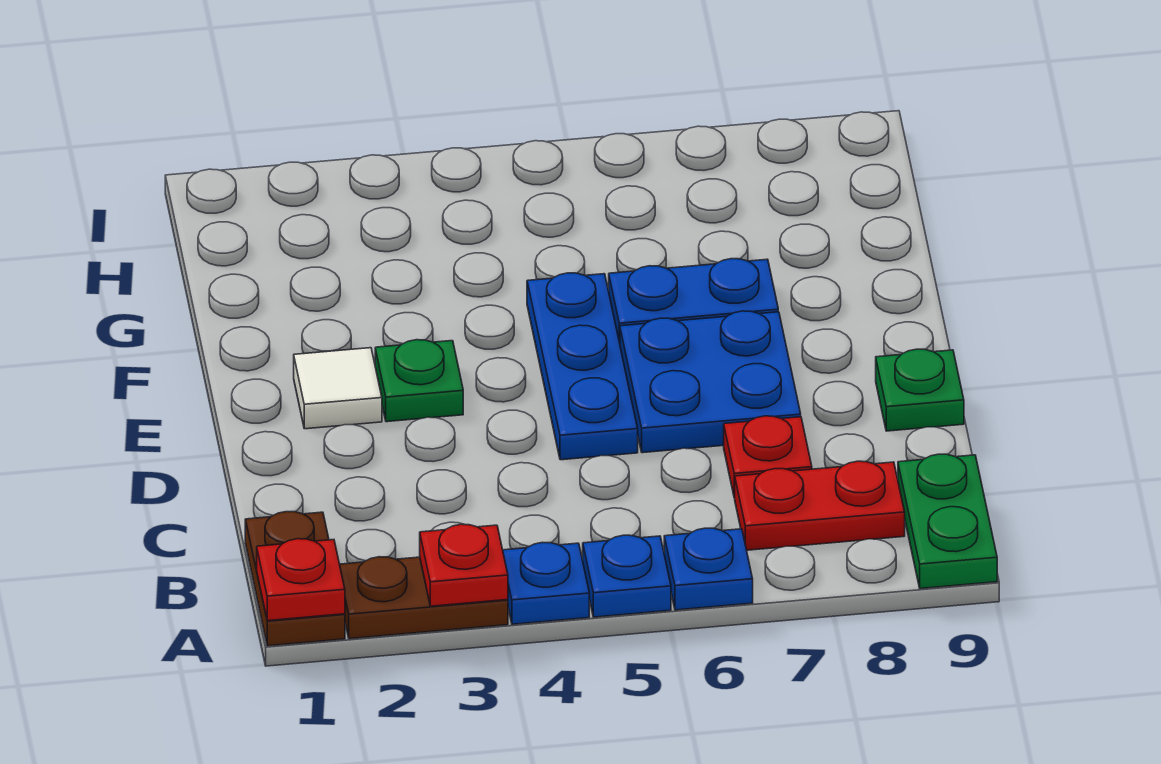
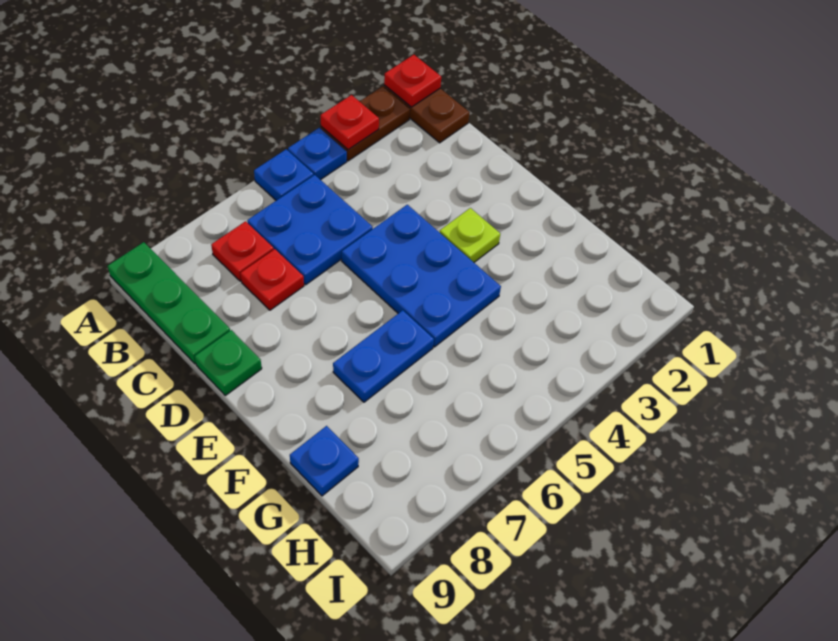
blue 1x1 plate [664,528,753,610] -> blue 1x1 plate moved to [290,426,359,496]
green 1x2 plate [898,454,997,589] -> green 1x3 plate [108,242,230,364]
red 1x2 plate [735,461,905,550] -> red 1x1 plate [211,221,274,281]
blue 1x3 plate [527,273,638,460] -> blue 2x3 plate [342,205,501,347]
blue 2x2 plate [620,311,801,453] -> blue 2x2 plate moved to [247,175,373,285]
white 1x1 tile [294,348,382,429] -> none
green 1x1 plate [375,340,463,422] -> lime 1x1 plate [440,208,500,262]

